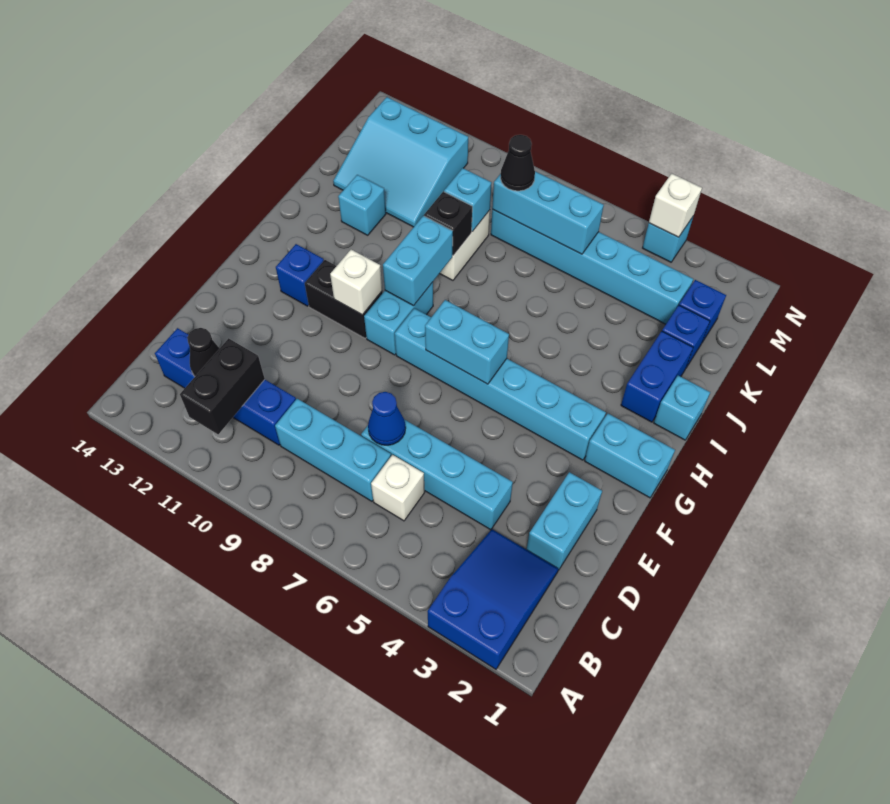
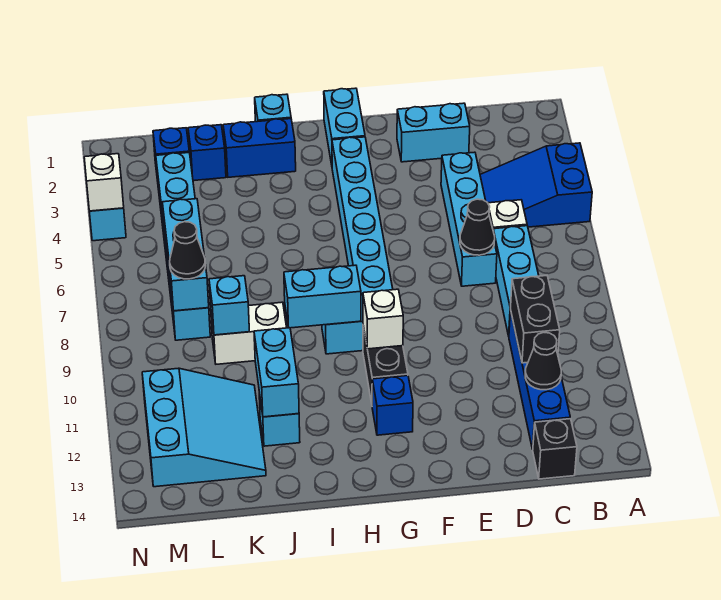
blue 2x3 slope [427,529,558,669] -> blue 2x3 slope moved to [480,143,592,227]
black 1x2 brick [180,338,265,434] -> black 1x2 brick turned to [511,276,560,363]
blue 1x1 cone [368,392,406,445] -> black 1x1 cone [460,199,495,255]
cyan 1x2 brick [425,300,509,384] -> cyan 1x2 brick moved to [254,328,299,417]
black 1x1 brick [424,192,472,256] -> black 1x1 brick moved to [533,419,577,479]

